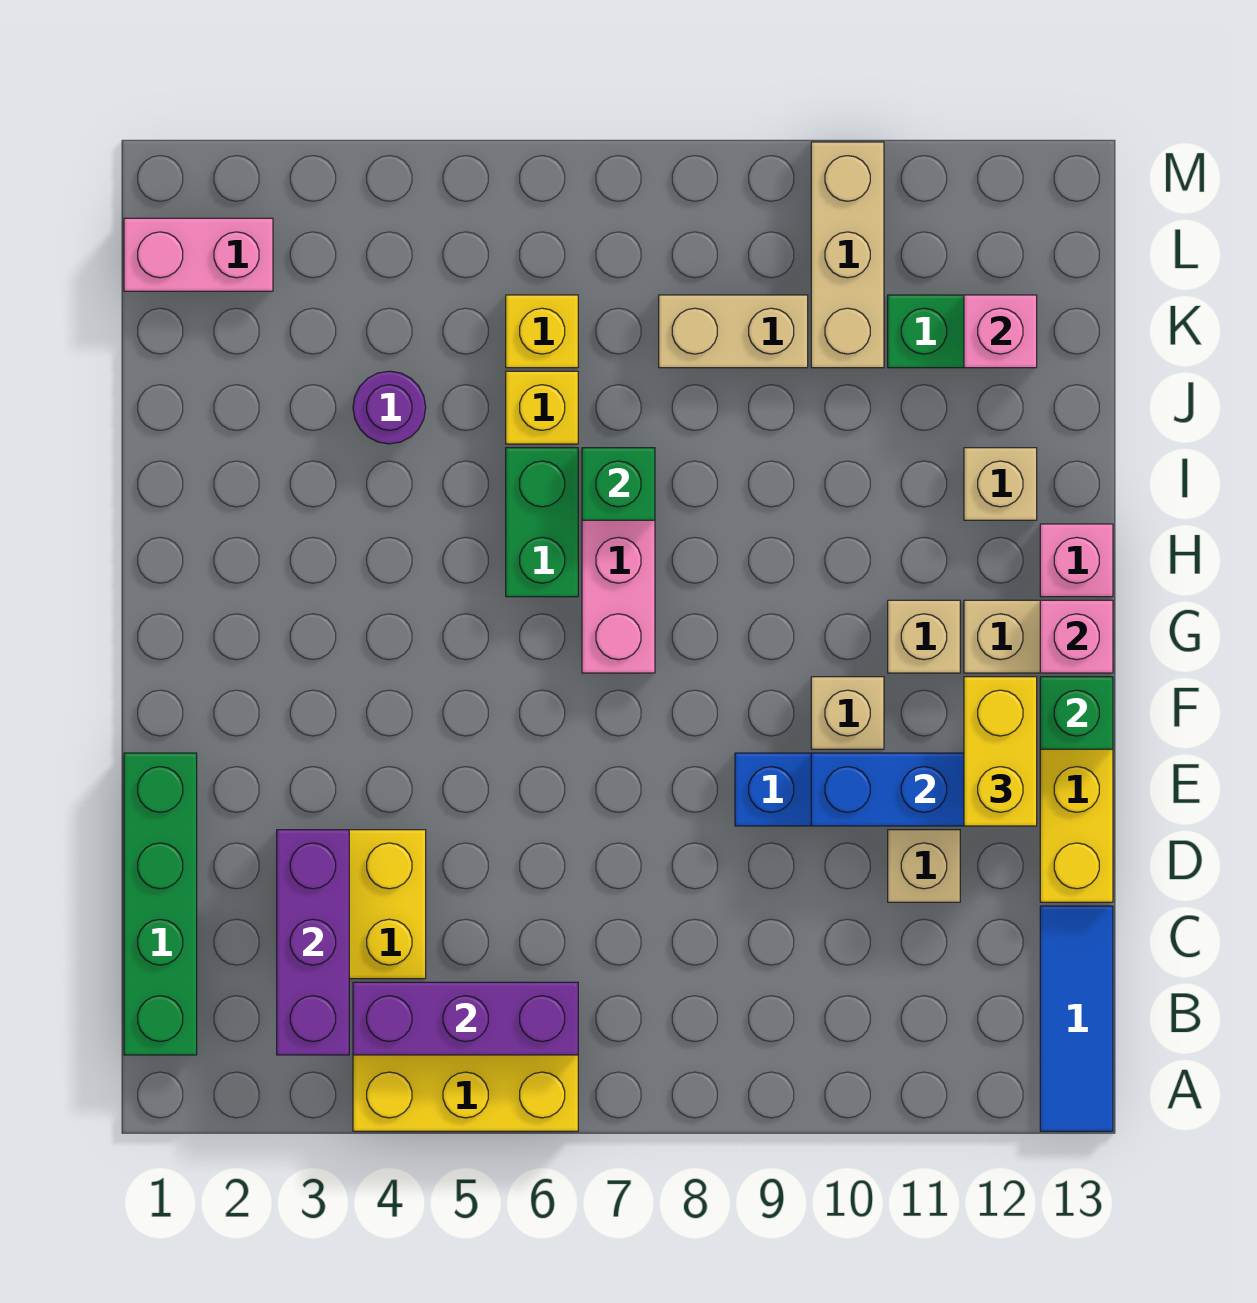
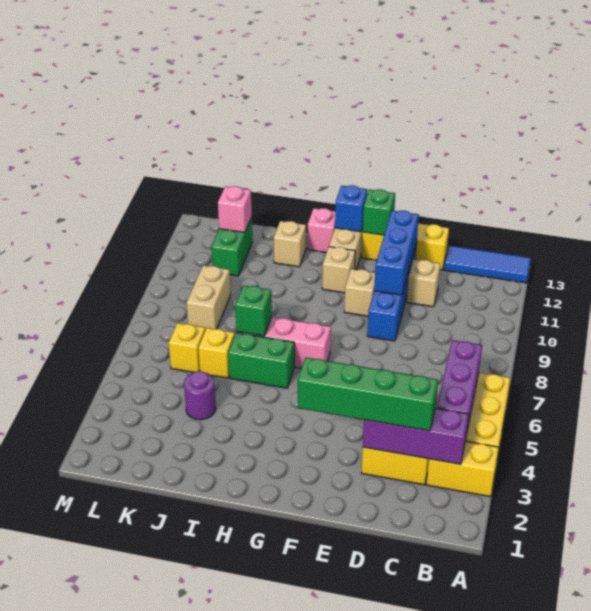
green 1x4 brick [124,753,197,1055] -> green 1x4 brick moved to [298,357,438,431]
yellow 1x2 brick [964,677,1037,826] -> yellow 1x2 brick moved to [426,441,499,497]
pink 1x1 brick [1040,600,1113,673] -> blue 1x1 brick [335,185,368,232]
tan 1x3 brick [811,142,884,368] -> none
pink 1x2 brick [124,218,273,291] -> none

